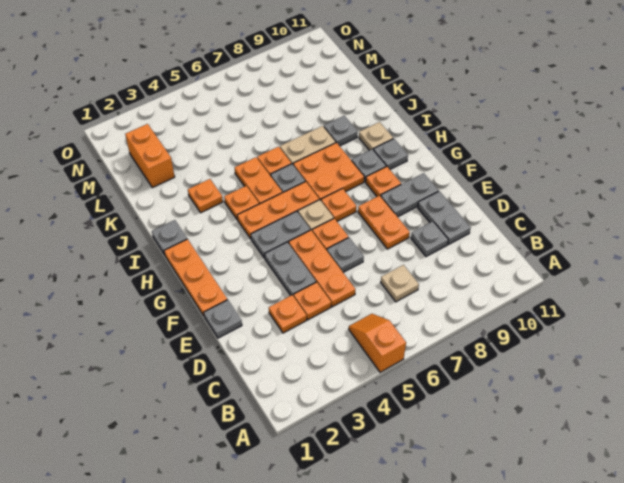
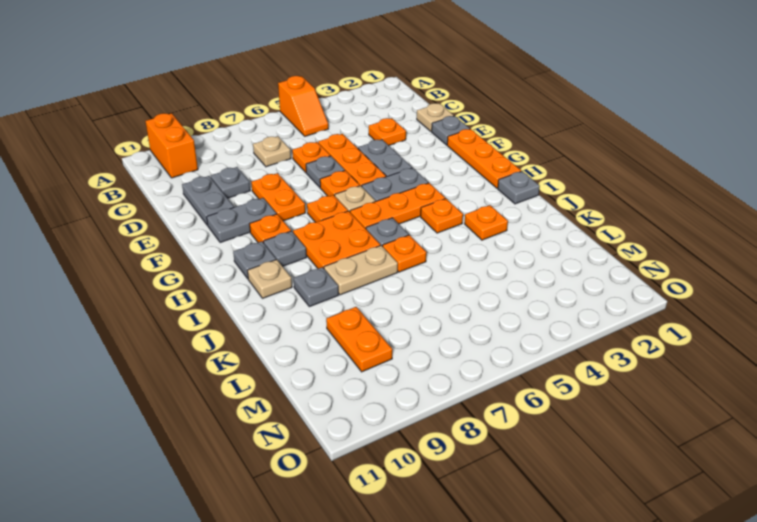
none -> tan 1x1 plate [417,103,454,132]
orange 1x1 plate [294,282,331,320] -> orange 1x1 plate moved to [292,142,330,172]
orange 1x2 plate [235,157,282,204] -> orange 1x2 plate moved to [326,307,392,372]
orange 1x2 brick [125,124,175,188] -> orange 1x2 brick moved to [145,113,198,178]

